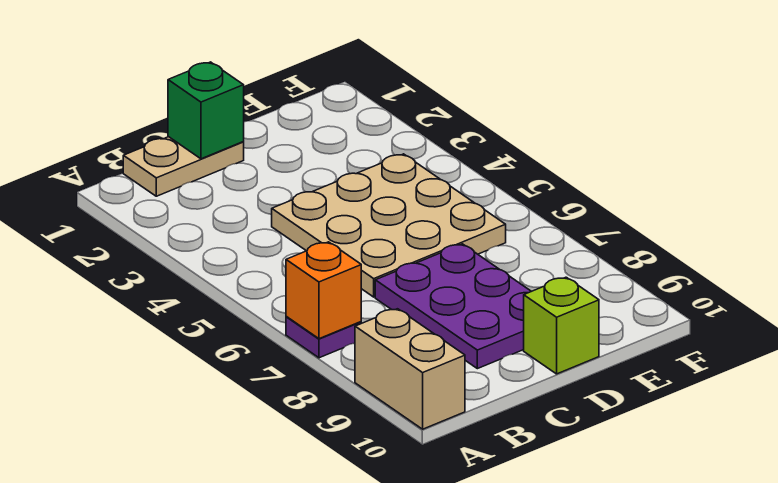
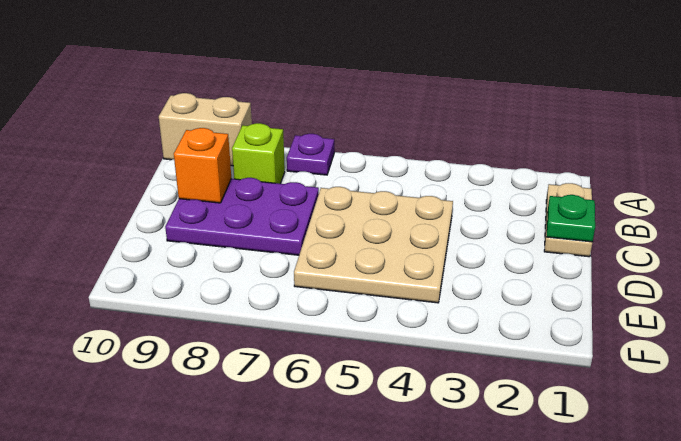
orange 1x1 brick [286,242,361,339] -> orange 1x1 brick moved to [174,128,231,203]
green 1x1 brick [168,62,244,159] -> green 1x1 plate [547,195,595,242]
lime 1x1 brick [524,277,599,374] -> lime 1x1 brick moved to [232,123,285,184]

